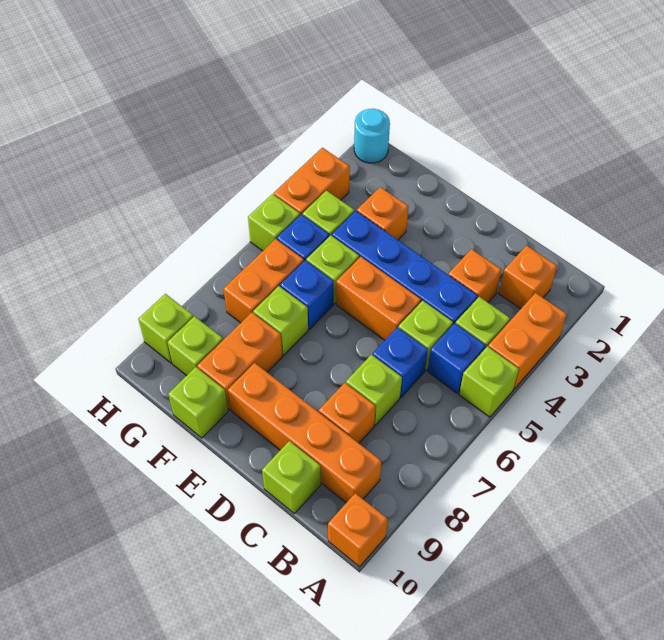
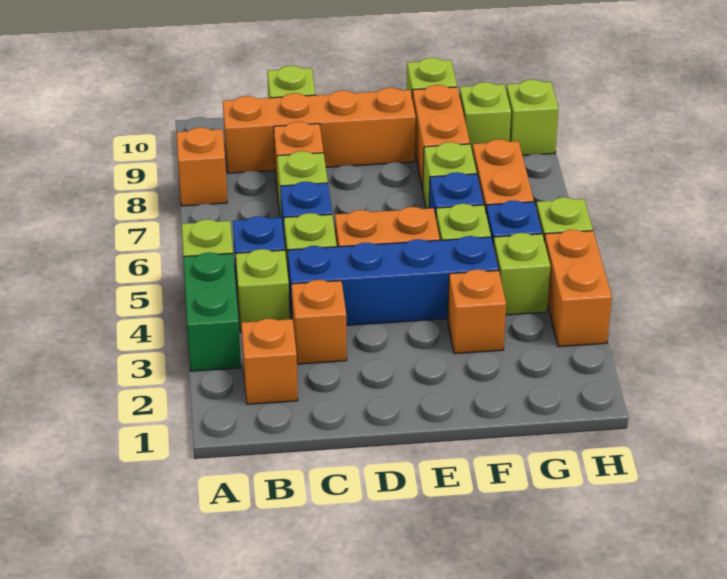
orange 1x2 brick [488,293,567,389] -> green 1x2 brick [183,252,241,371]
orange 1x1 brick [328,493,388,567] -> orange 1x1 brick moved to [176,127,227,206]
cyan 1x1 round brick [354,109,390,163] -> none

